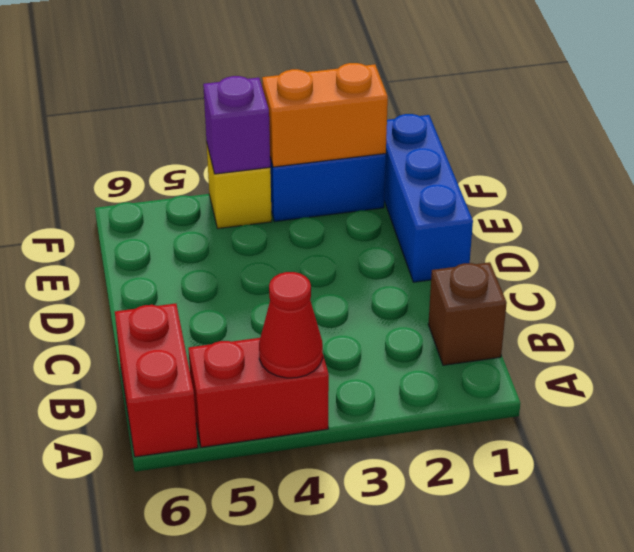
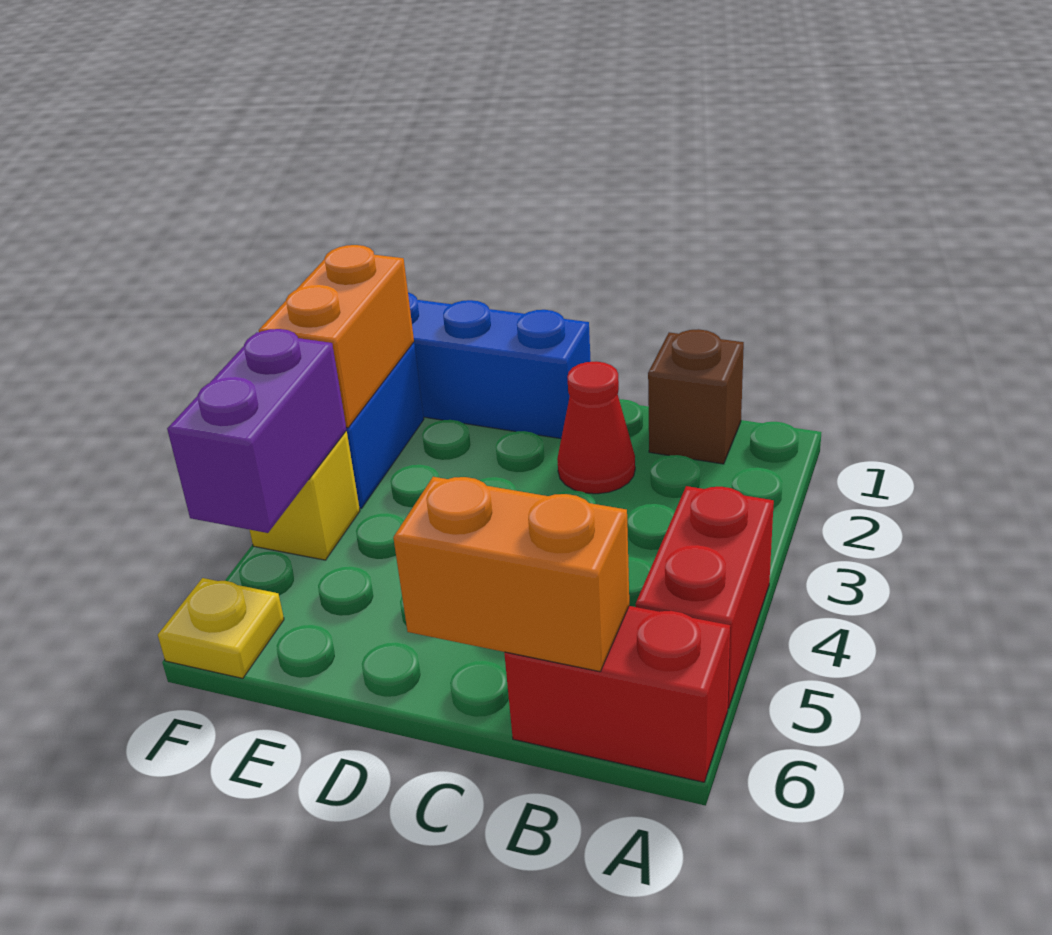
red 1x1 cone [259,272,323,378] -> red 1x1 cone moved to [557,362,635,494]
none -> orange 1x2 brick [393,477,629,672]
purple 1x1 brick [203,76,270,174] -> purple 1x2 brick [167,329,346,533]
none -> yellow 1x1 plate [158,578,284,678]

